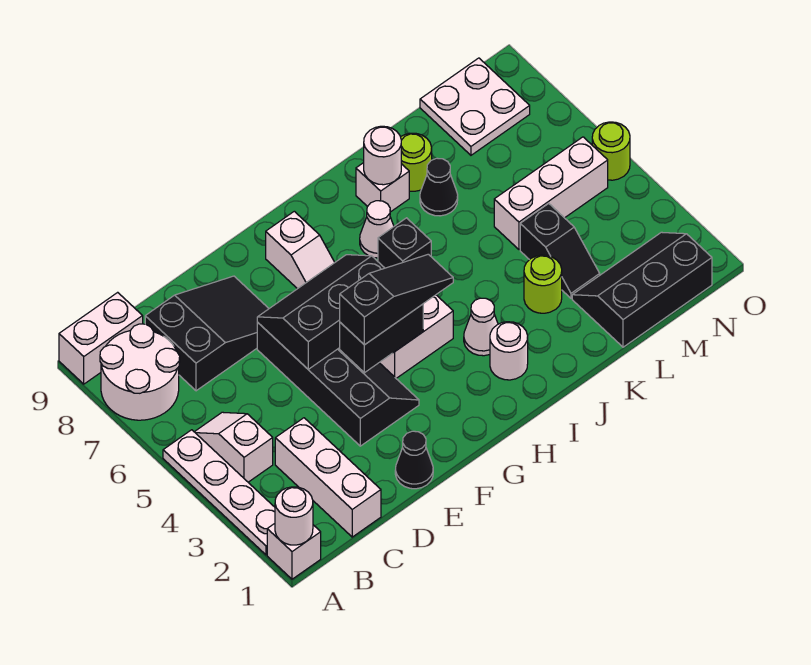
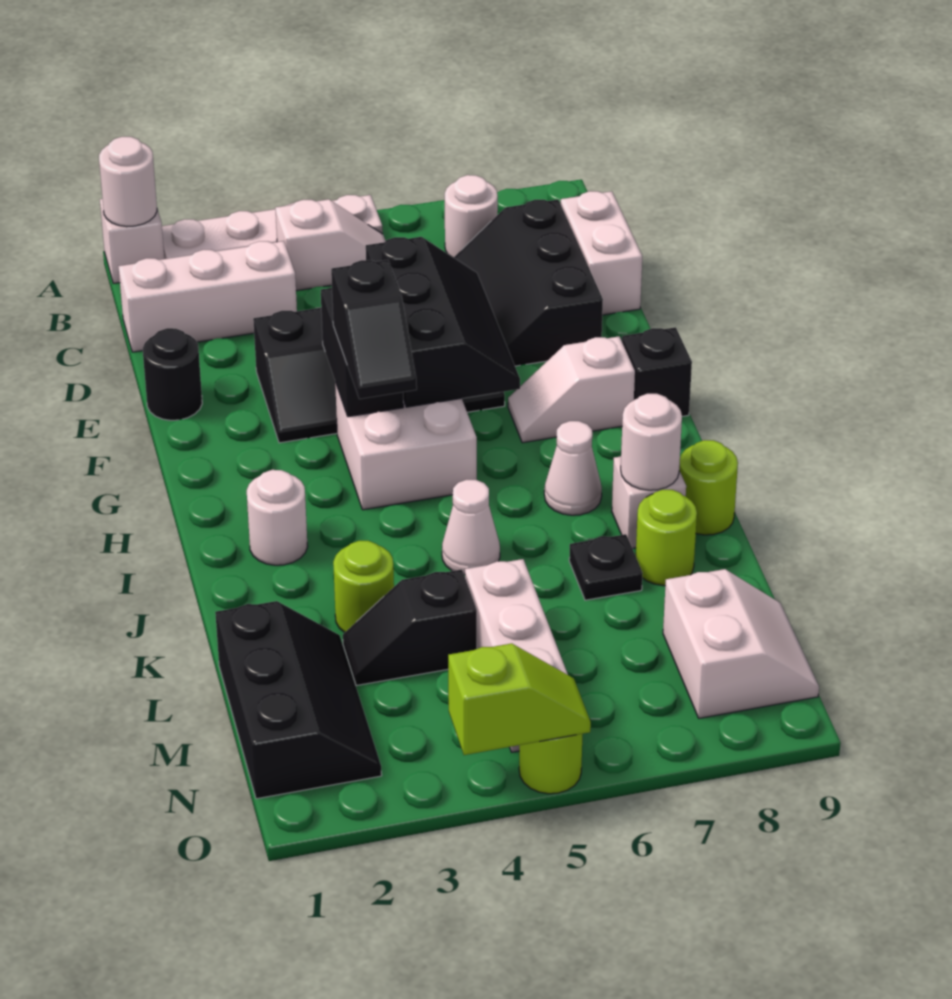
white 2x2 round brick [100,324,180,420] -> white 1x1 round brick [445,175,498,258]
white 1x2 brick [59,292,143,384] -> white 1x2 brick moved to [561,191,642,315]
black 2x3 slope [145,276,269,391] -> black 2x3 slope turned to [454,200,603,366]
black 1x1 cone [395,431,433,489] -> black 1x1 round brick [143,328,202,420]
black 1x3 slope [340,254,453,345] -> black 1x2 slope [331,260,417,399]
white 1x1 cone [464,298,498,356] -> white 1x1 cone moved to [442,480,500,575]
black 1x1 brick [378,218,431,268] -> black 1x1 brick moved to [622,327,692,416]
none -> lime 1x1 round brick [679,440,738,535]
black 1x1 cone [420,158,458,216] -> black 1x1 plate [569,534,643,600]
white 2x2 plate [420,58,530,155] -> white 2x2 slope [663,569,819,718]
none -> lime 1x2 slope [448,643,591,755]

